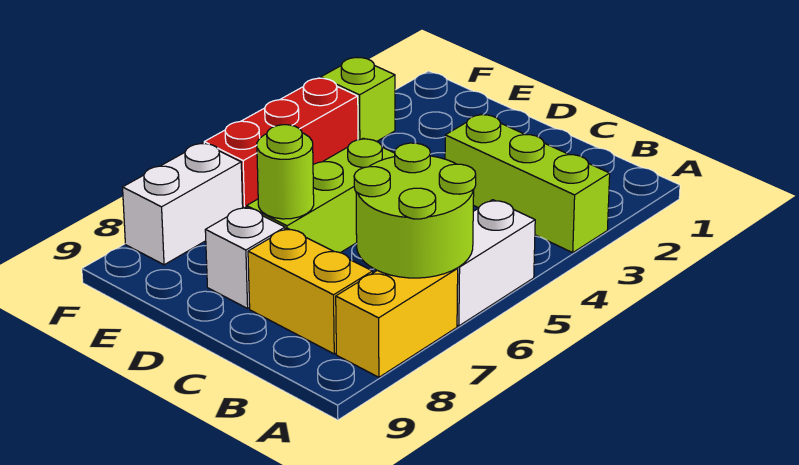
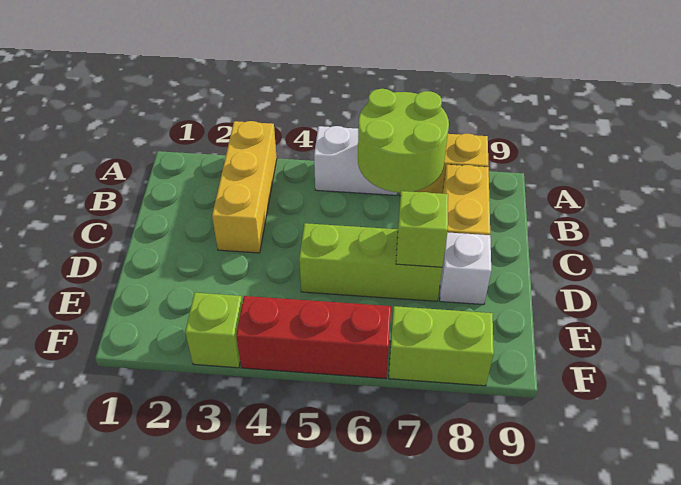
lime 1x3 brick [445,114,610,253] -> yellow 1x3 brick [212,121,277,253]
lime 1x1 round brick [257,125,314,219] -> lime 1x1 brick [396,191,448,267]
white 1x2 brick [123,143,243,265] -> lime 1x2 brick [389,306,494,386]

